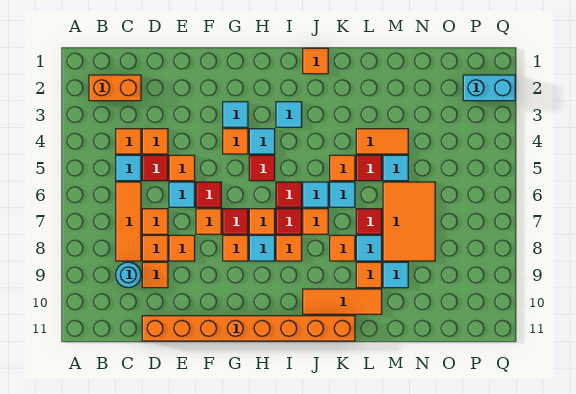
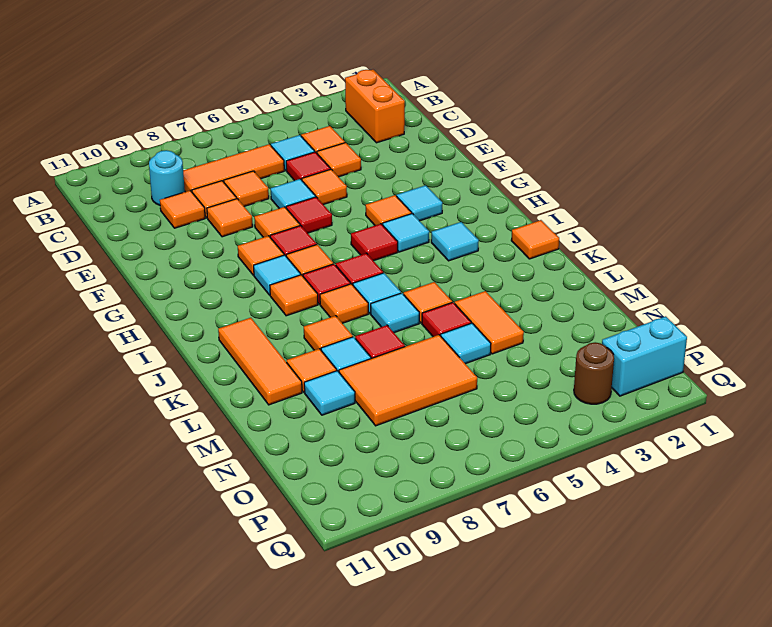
orange 1x8 brick [142,316,355,341] -> none
cyan 1x2 brick [463,75,515,101] -> cyan 1x2 brick turned to [602,316,687,396]
none -> brown 1x1 round brick [574,342,614,404]

